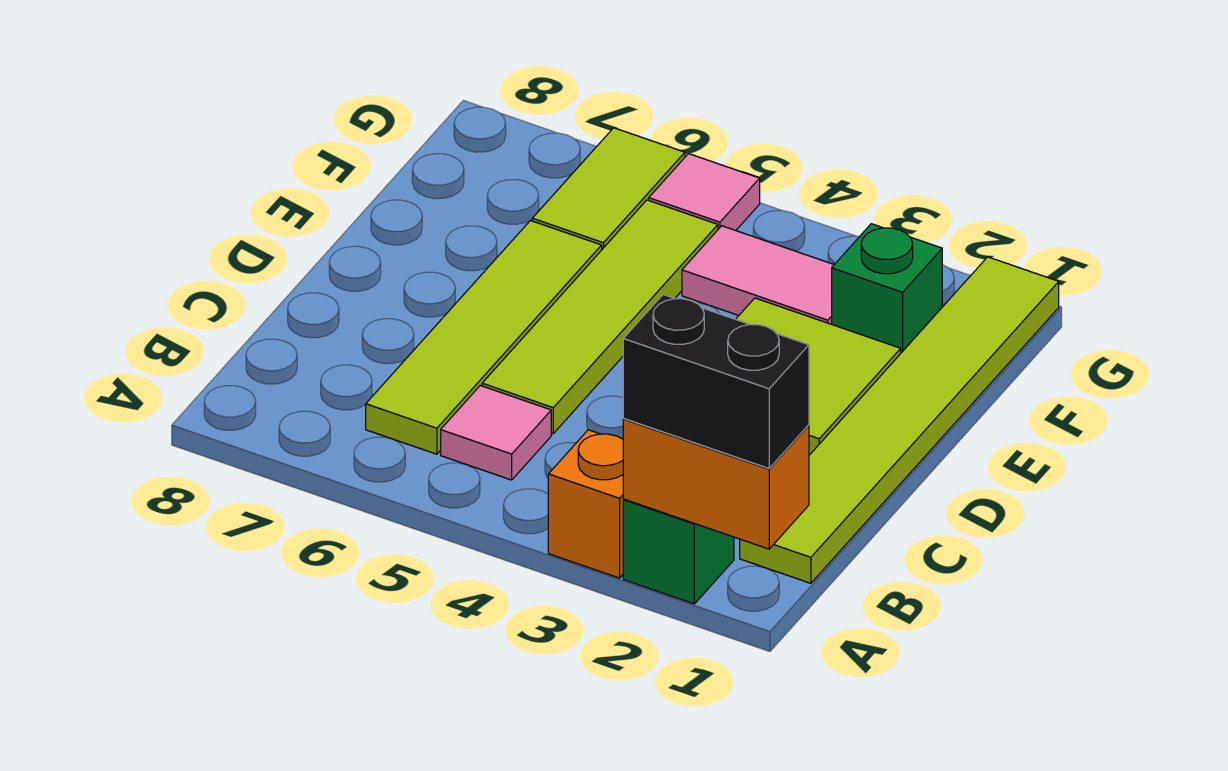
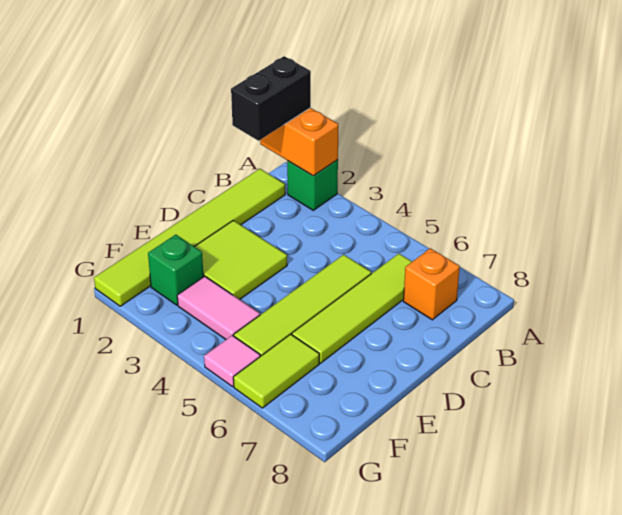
black 1x2 brick [623,295,809,468] -> black 1x2 brick turned to [231,56,311,141]
orange 1x1 brick [548,430,623,578] -> orange 1x1 brick moved to [403,248,460,320]
pink 1x1 tile [441,386,551,480] -> none

